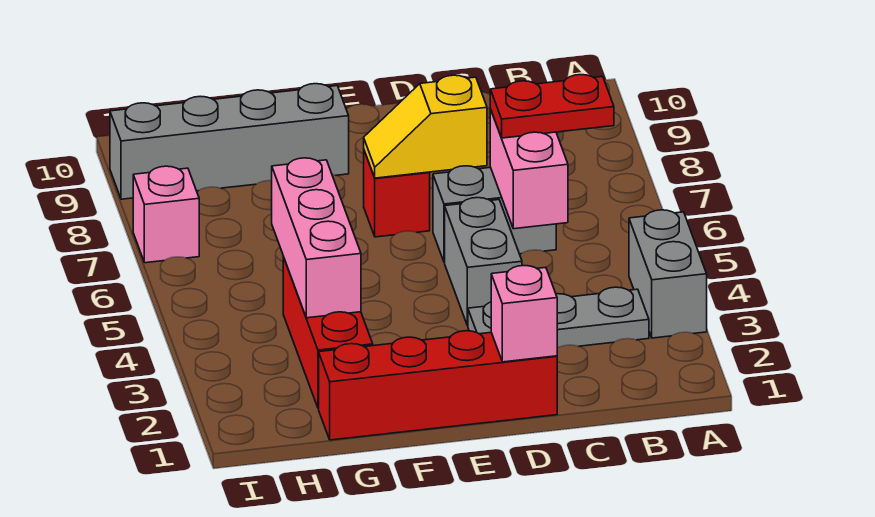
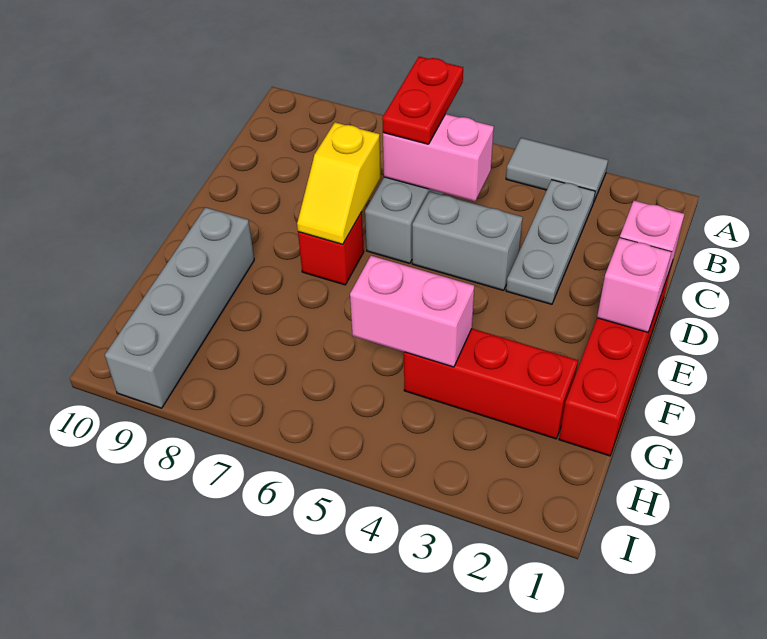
grey 1x2 brick [629,210,707,338] -> grey 1x2 tile [506,138,608,201]
pink 1x3 brick [272,158,361,318] -> pink 1x2 brick [350,256,474,367]
pink 1x1 brick [133,166,199,263] -> pink 1x1 brick moved to [597,238,671,332]

